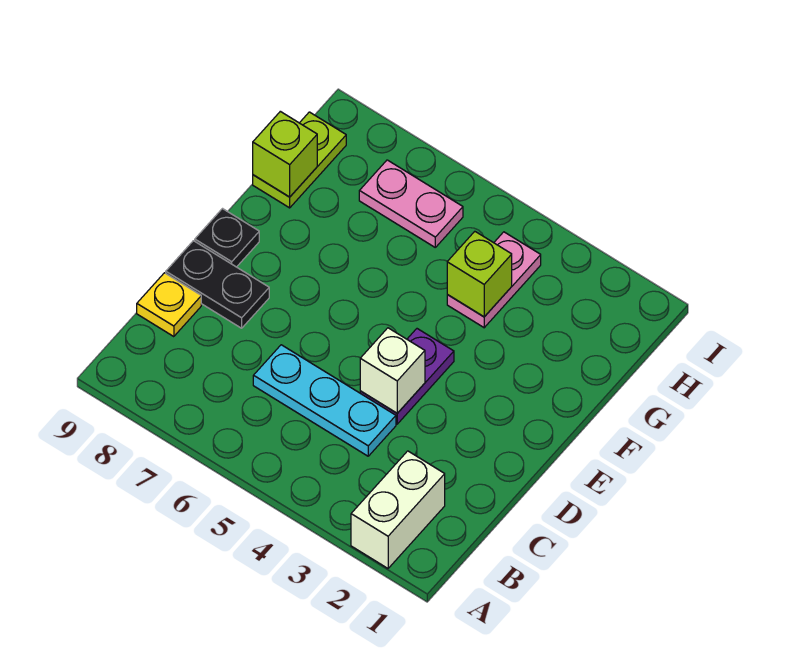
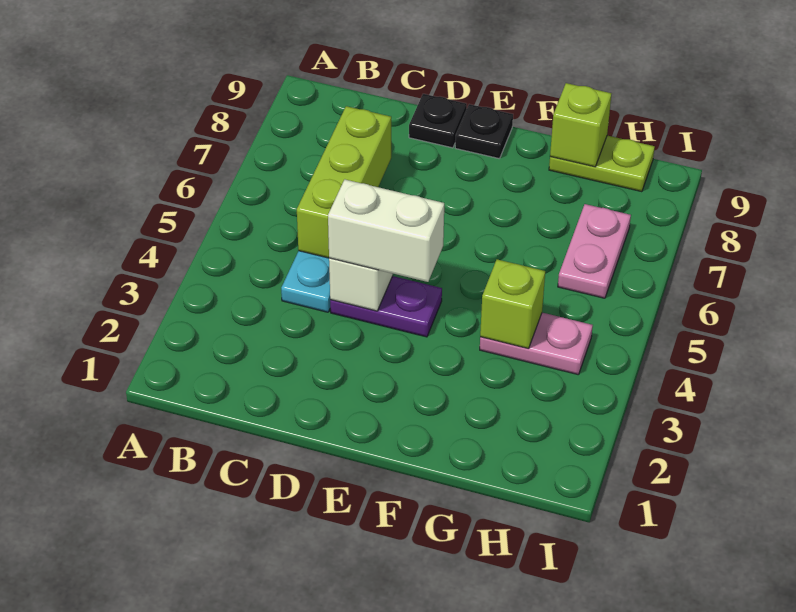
white 1x2 brick [351,451,445,568] -> white 1x2 brick moved to [328,180,444,282]
none -> lime 1x3 brick [297,106,391,258]
yellow 1x1 plate [137,273,201,337] -> none
black 1x2 plate [166,241,269,328] -> black 1x1 plate [409,94,467,148]

